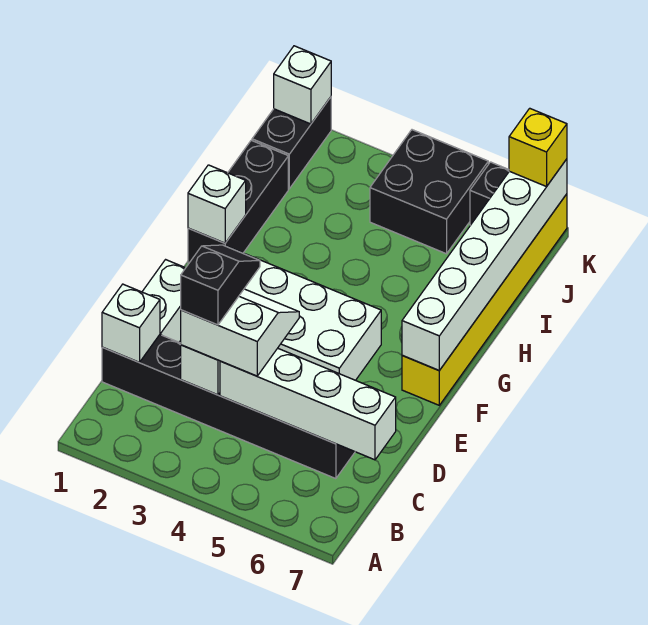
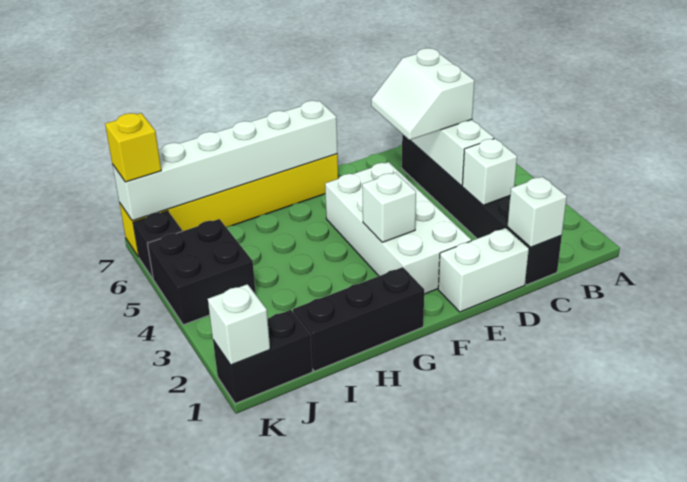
white 2x2 slope [181,289,299,376] -> white 2x2 slope moved to [371,48,474,140]
black 1x2 slope [181,245,260,325] -> none
white 1x1 brick [188,165,246,243] -> white 1x1 brick moved to [362,172,416,242]

